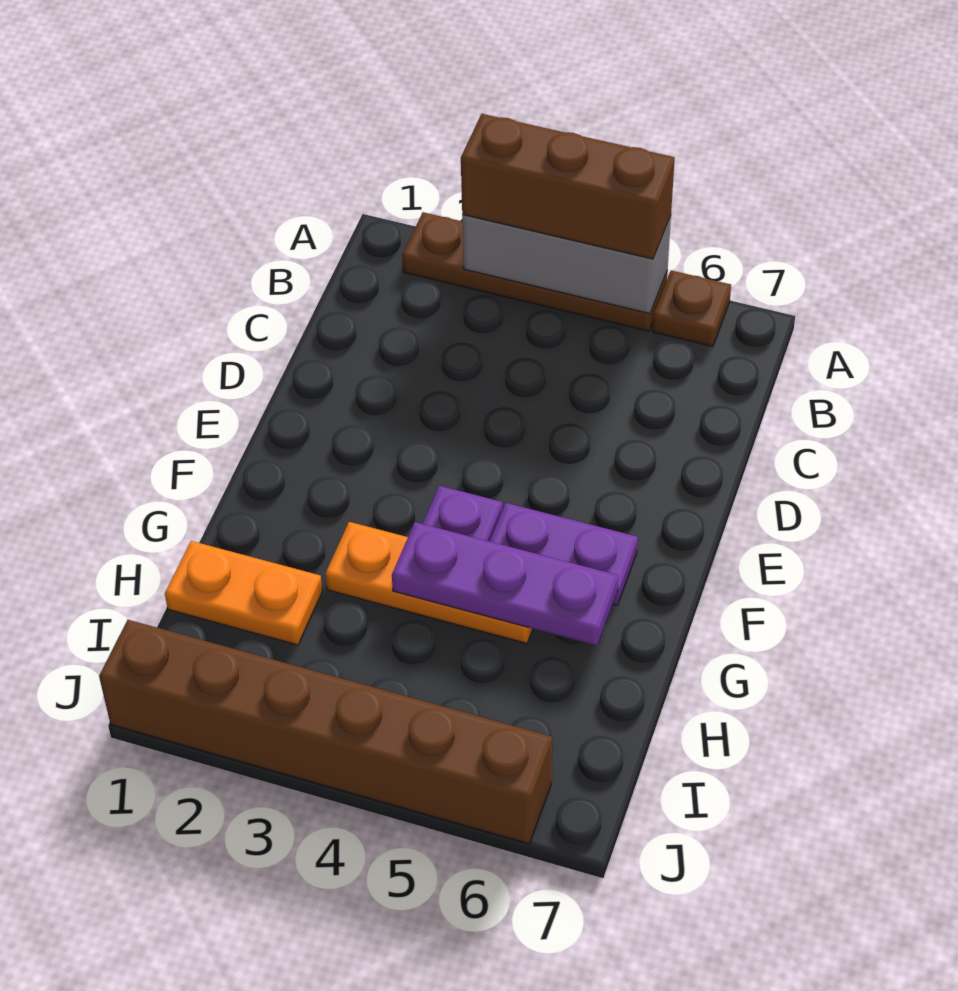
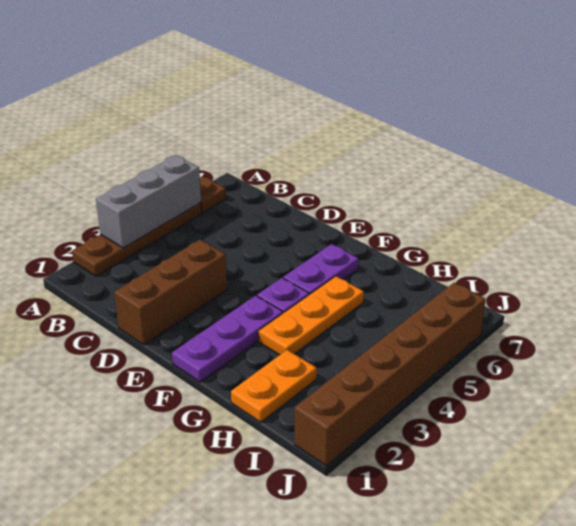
brown 1x3 brick [461,114,675,259] -> brown 1x3 brick moved to [114,240,227,345]
purple 1x3 plate [392,522,618,646] -> purple 1x3 plate moved to [172,296,283,382]

